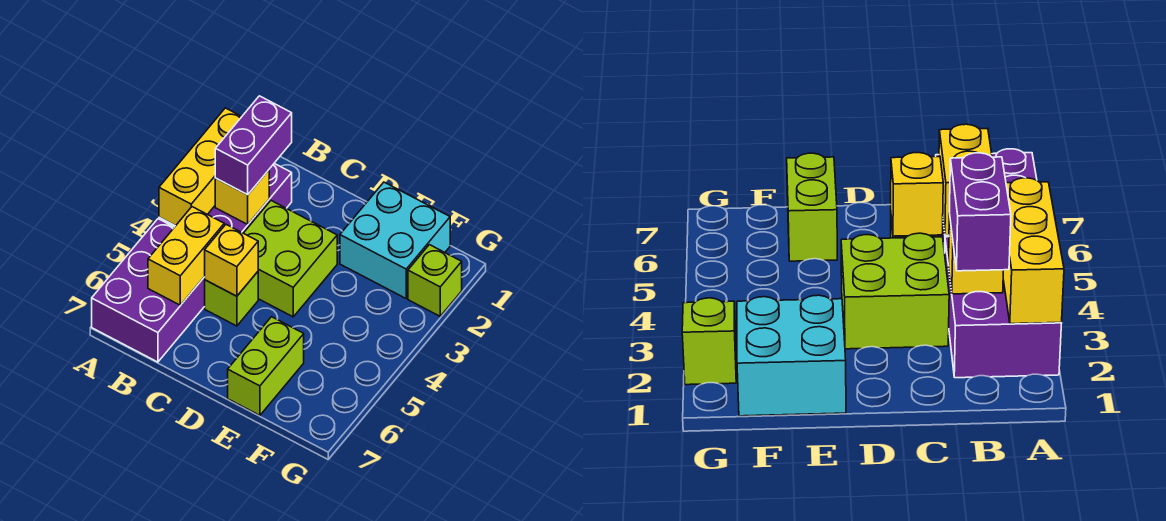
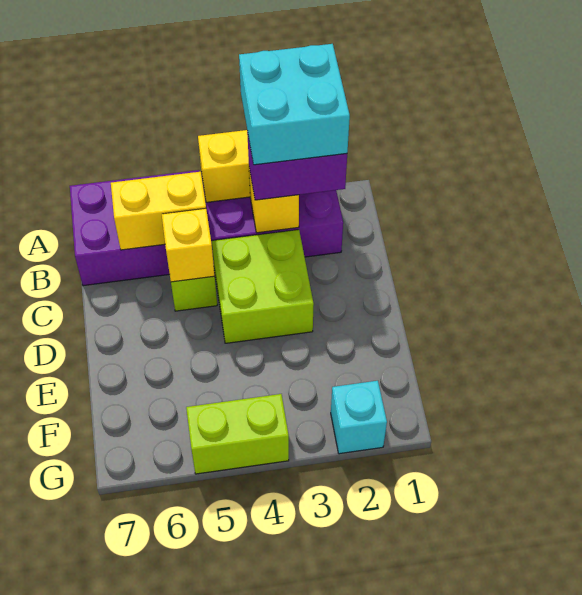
cyan 2x2 brick [340,182,450,298] -> cyan 2x2 brick moved to [239,44,350,165]
lime 1x2 brick [228,317,304,415] -> lime 1x2 brick moved to [186,394,289,474]
lime 1x1 brick [408,245,462,316] -> cyan 1x1 brick [331,381,387,454]

